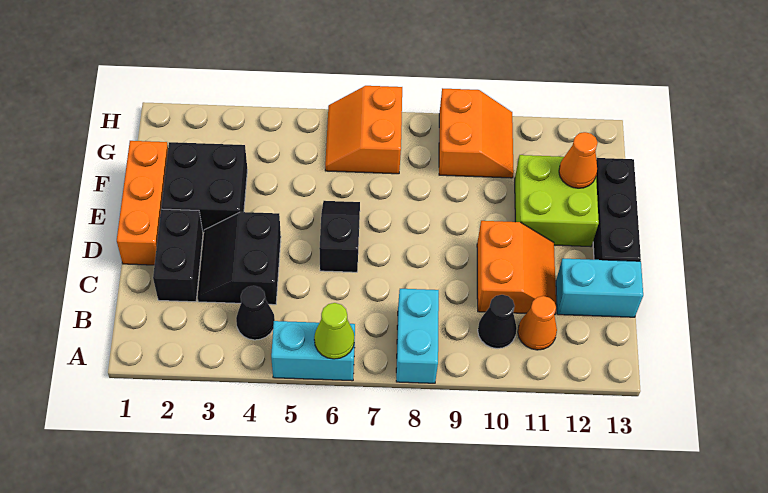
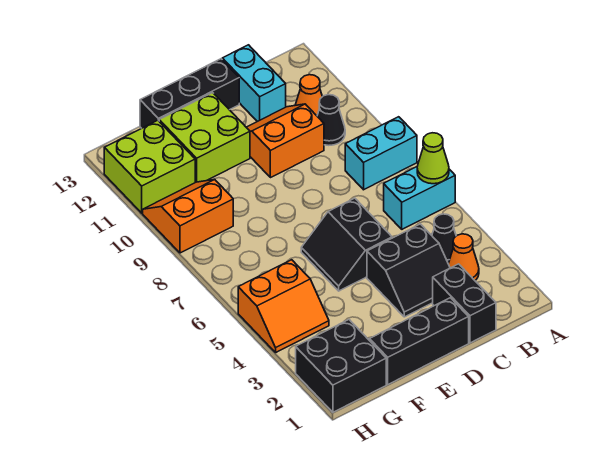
cyan 1x2 brick [271,321,355,381] -> cyan 1x2 brick turned to [384,167,455,229]
black 1x2 brick [153,209,203,302] -> black 1x2 brick turned to [433,264,496,343]
orange 1x3 brick [117,141,168,265] -> black 1x3 brick [369,298,469,384]
black 1x2 slope [319,201,360,272] -> black 2x2 slope [301,198,392,291]
black 2x2 brick [161,142,247,233] -> black 2x2 brick moved to [296,320,386,412]
orange 1x1 cone [559,132,598,188] -> orange 1x1 cone moved to [448,234,479,280]
orange 2x2 slope [325,86,402,174] -> orange 2x2 slope moved to [238,260,329,352]
none -> lime 2x2 brick [104,120,195,213]

